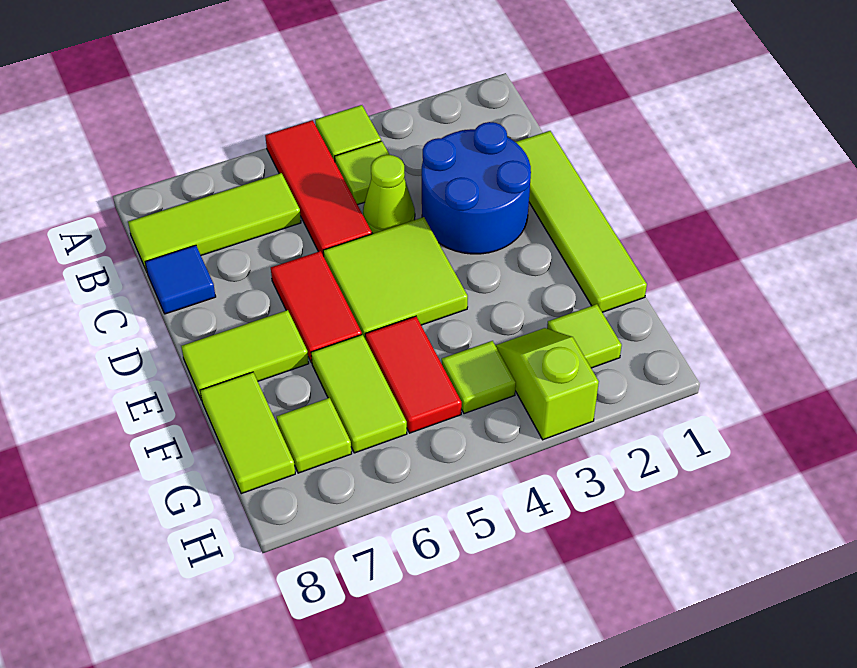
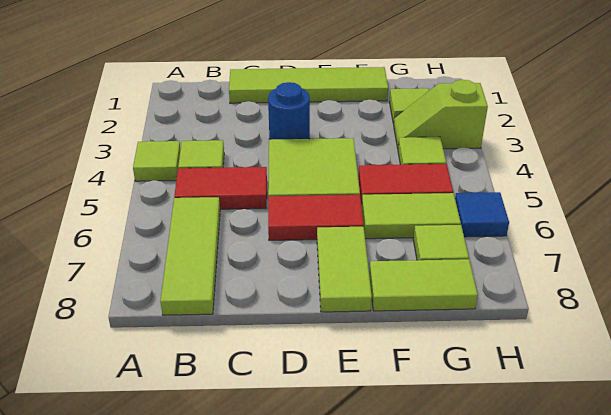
red 1x3 tile [265,120,372,256] -> red 1x2 tile [174,167,267,209]
blue 2x2 round brick [422,122,531,254] -> blue 1x1 round brick [268,82,310,140]
lime 1x1 cone [363,155,415,234] -> none
blue 1x1 tile [145,245,216,314] -> blue 1x1 tile moved to [455,192,509,237]

